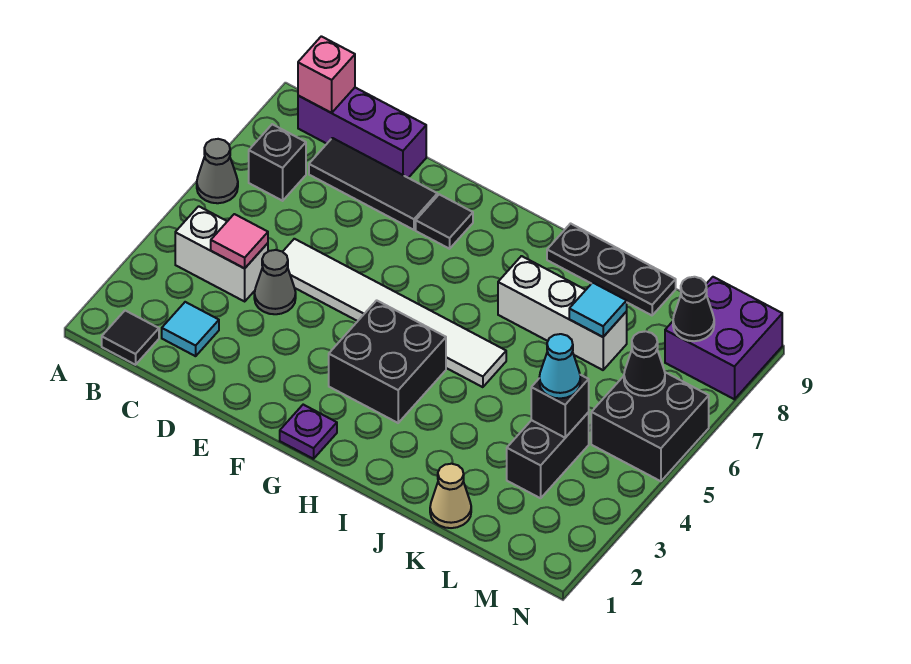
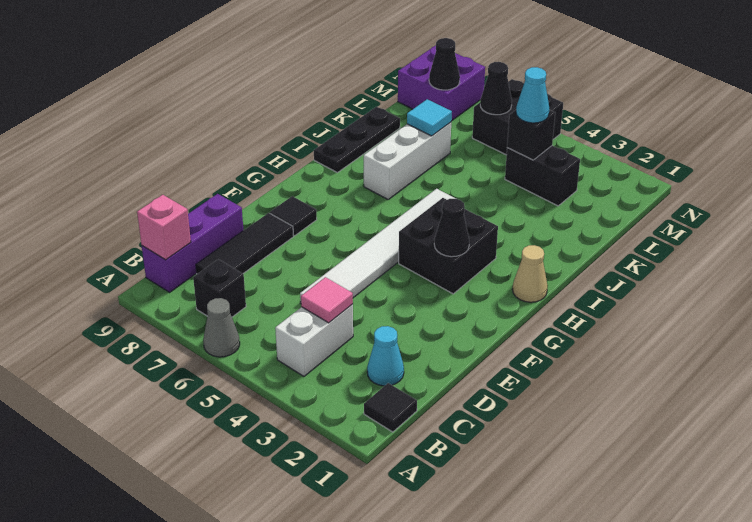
cyan 1x1 tile [162,302,219,356] -> cyan 1x1 cone [367,326,404,386]
grey 1x1 cone [254,250,296,314] -> none
purple 1x1 plate [280,405,337,459] -> none
none -> black 1x1 cone [434,199,469,257]
tan 1x1 cone [430,464,471,528] -> tan 1x1 cone moved to [513,245,548,302]

